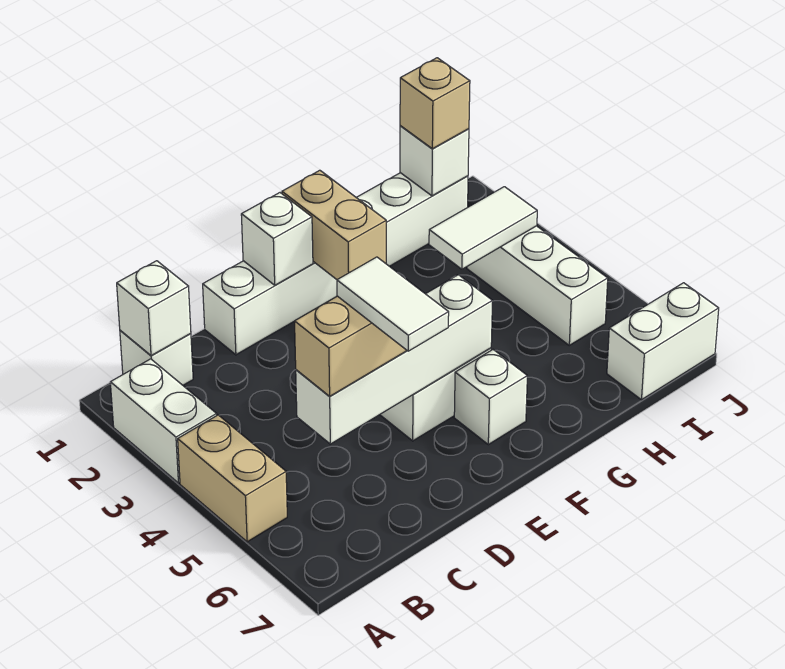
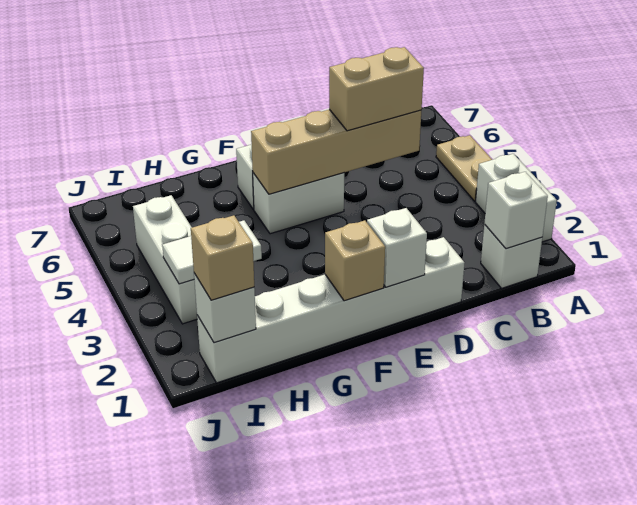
tan 1x2 brick [178,415,287,542] -> tan 1x2 plate [436,135,492,201]
white 1x4 brick [296,275,493,444] -> tan 1x4 brick [251,110,421,194]
white 1x2 tile [337,257,449,351] -> none
tan 1x2 brick [282,170,386,279] -> tan 1x1 brick [325,220,385,301]
white 1x2 brick [607,283,719,400] -> none

